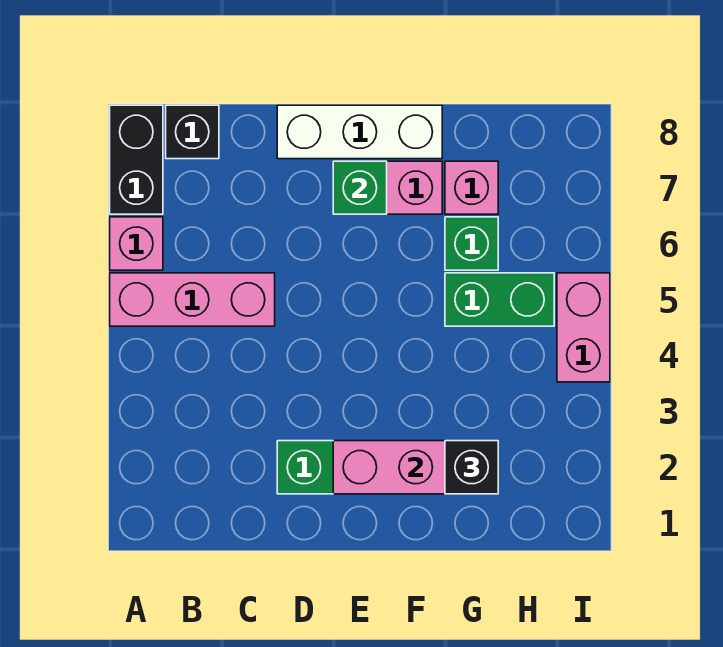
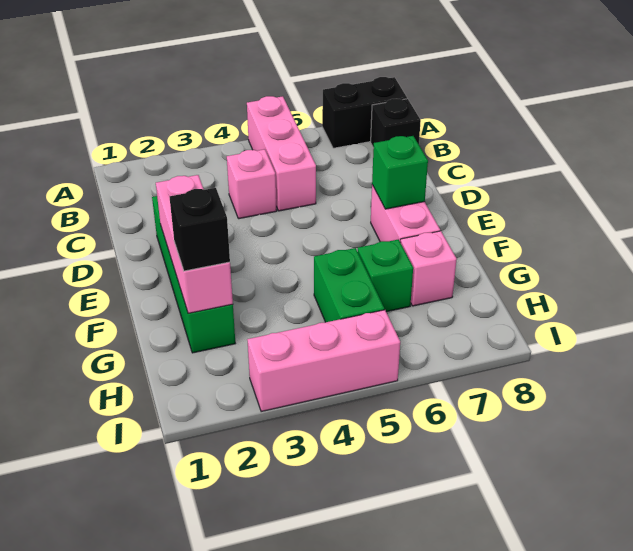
pink 1x1 brick [110,217,163,270] -> pink 1x1 brick moved to [227,149,277,219]
white 1x3 brick [277,105,442,159] -> none
pink 1x2 brick [557,273,610,382] -> pink 1x3 brick [247,310,400,412]

